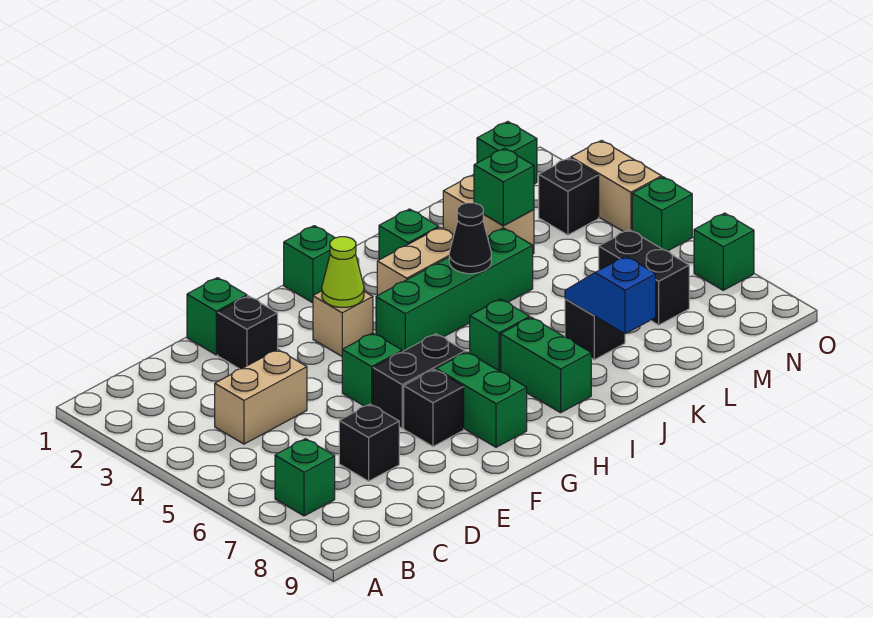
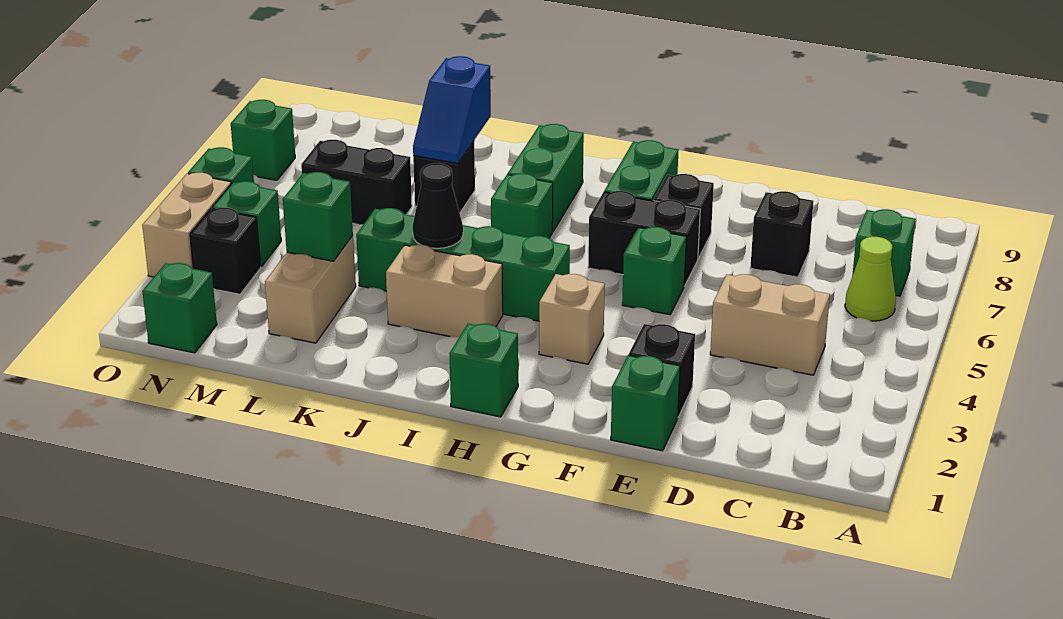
lime 1x1 cone [322,237,364,307] -> lime 1x1 cone moved to [845,237,896,321]
green 1x1 brick [379,209,439,260] -> green 1x1 brick moved to [212,181,281,267]
black 1x2 brick [599,230,689,325] -> black 1x2 brick turned to [301,140,412,225]

